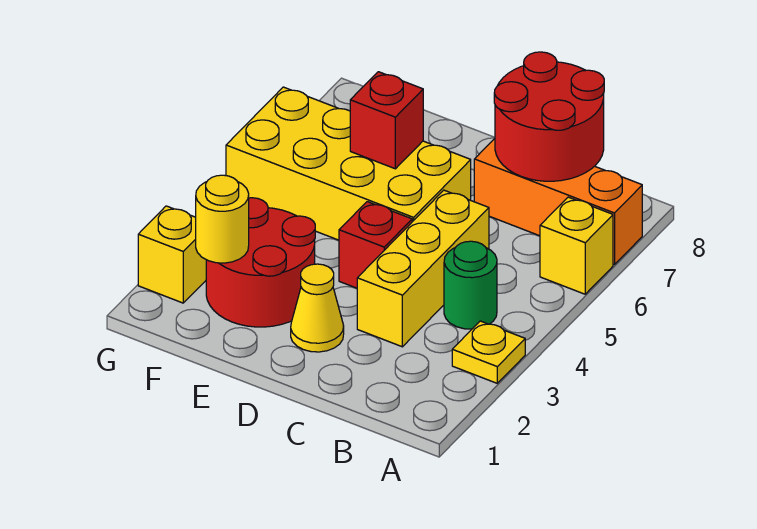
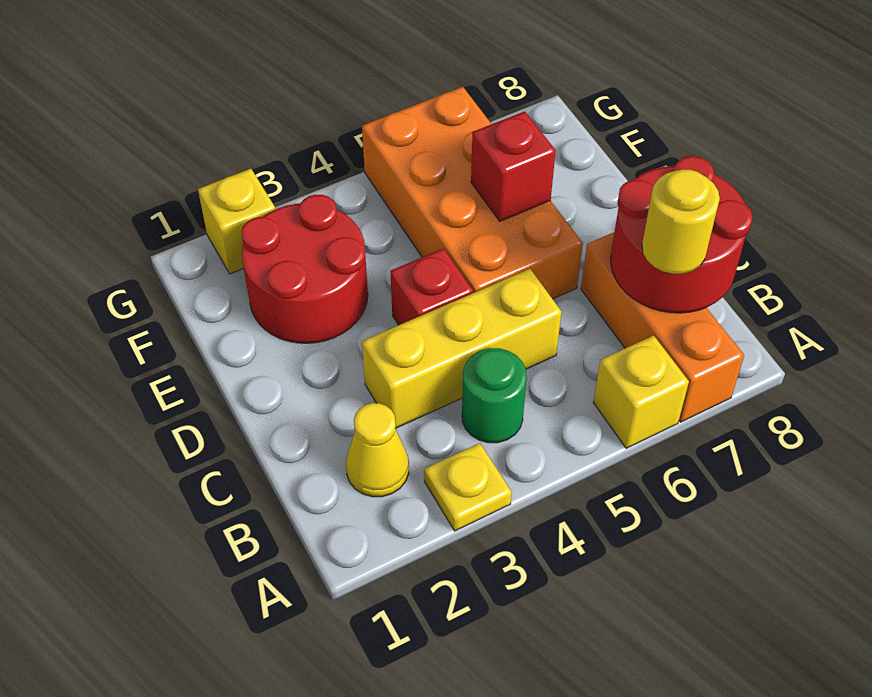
yellow 1x1 cone [291,264,344,352] -> yellow 1x1 cone moved to [346,403,409,497]
yellow 2x4 brick [226,87,471,240] -> orange 2x4 brick [362,87,583,299]
yellow 1x1 round brick [196,175,249,263] -> yellow 1x1 round brick moved to [642,169,720,274]

